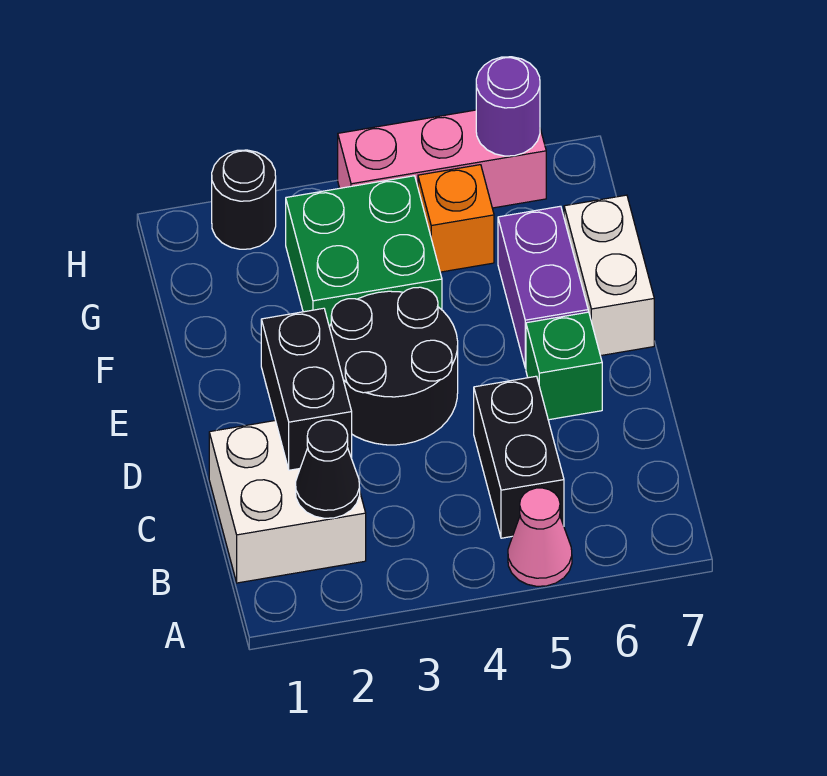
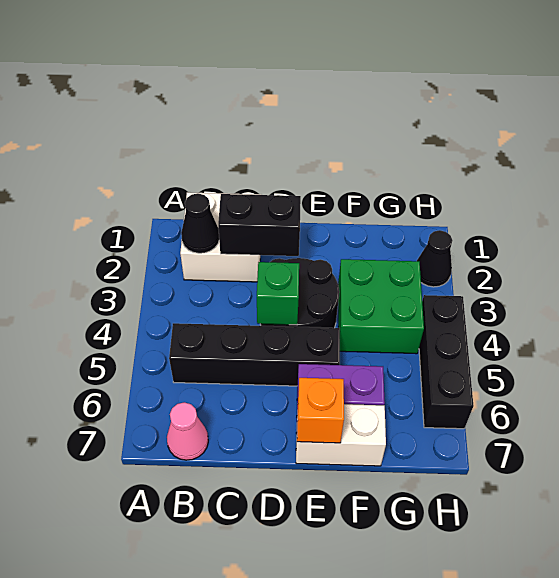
pink 1x1 cone [508,488,572,586] -> pink 1x1 cone moved to [167,402,208,460]
black 1x2 brick [474,376,564,538] -> black 1x4 brick [169,323,340,386]
green 1x1 brick [526,312,602,420] -> green 1x1 brick moved to [257,262,299,325]
orange 1x1 brick [418,165,494,272] -> orange 1x1 brick moved to [297,378,344,443]
black 1x1 round brick [212,150,276,249] -> black 1x1 cone [417,230,453,287]
pink 1x3 brick [338,110,546,208] -> black 1x3 brick [419,295,474,429]
purple 1x1 round brick [476,57,540,156] -> none

